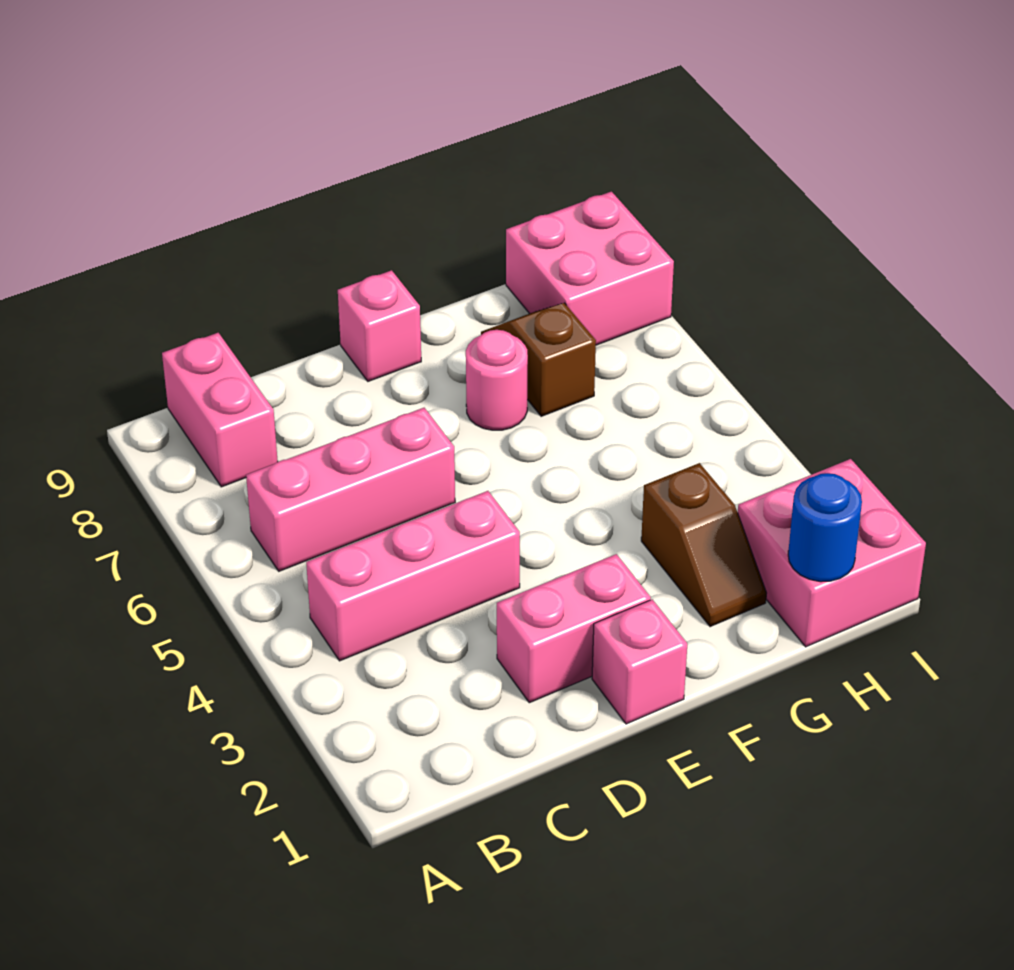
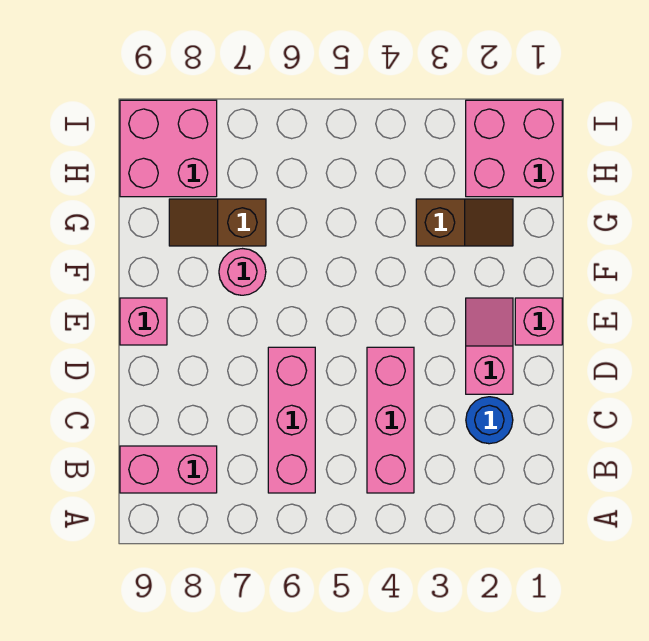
pink 1x2 brick [497,554,651,703] -> pink 1x2 slope [466,298,513,394]
blue 1x1 round brick [788,473,862,582] -> blue 1x1 round brick moved to [466,397,513,444]

